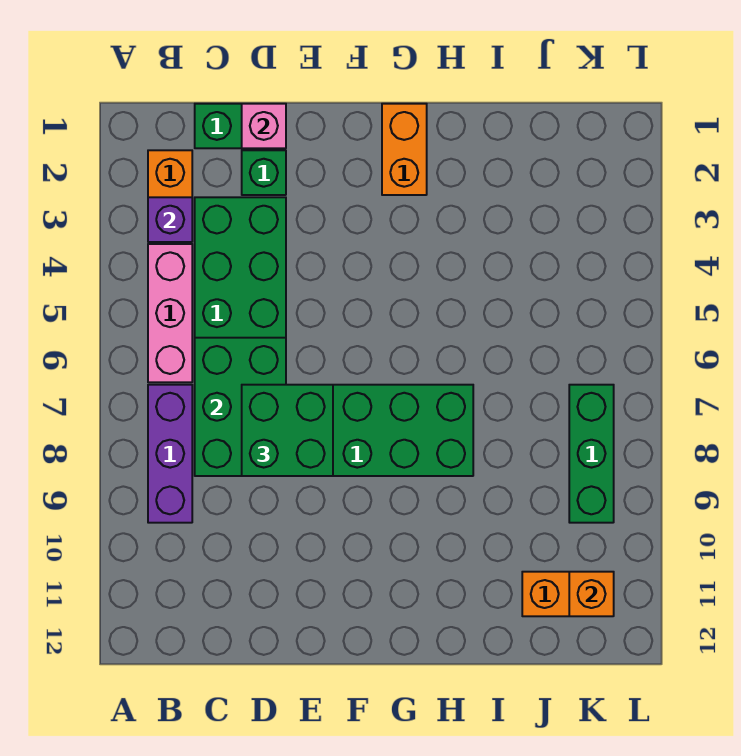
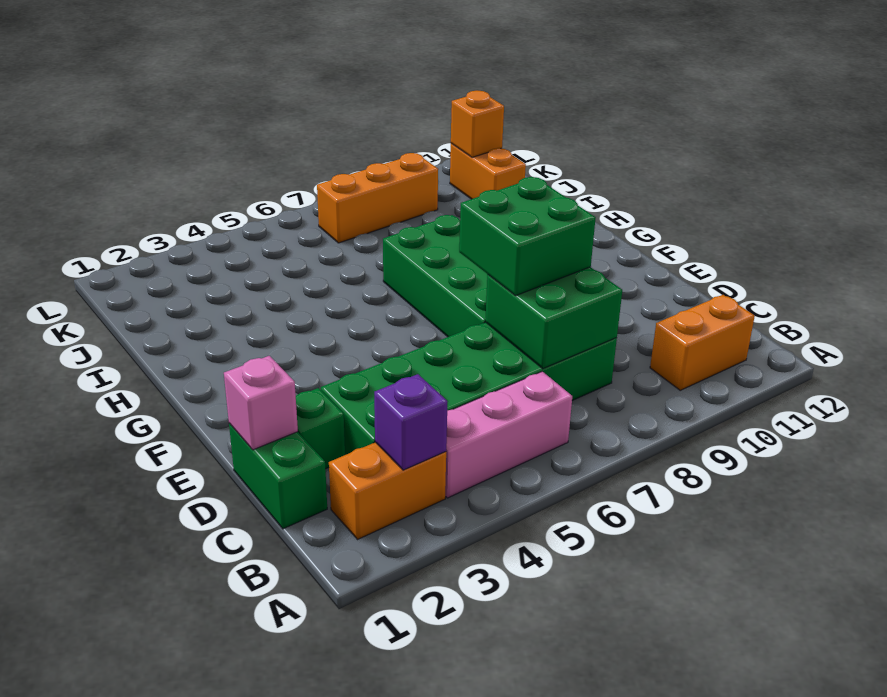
purple 1x3 brick [148,385,192,523] -> none
green 2x3 brick [195,338,286,476] -> green 2x2 brick [485,267,622,369]
orange 1x2 brick [382,104,427,195] -> orange 1x2 brick moved to [650,295,755,390]
green 1x3 brick [569,385,614,523] -> orange 1x3 brick [317,153,438,243]

